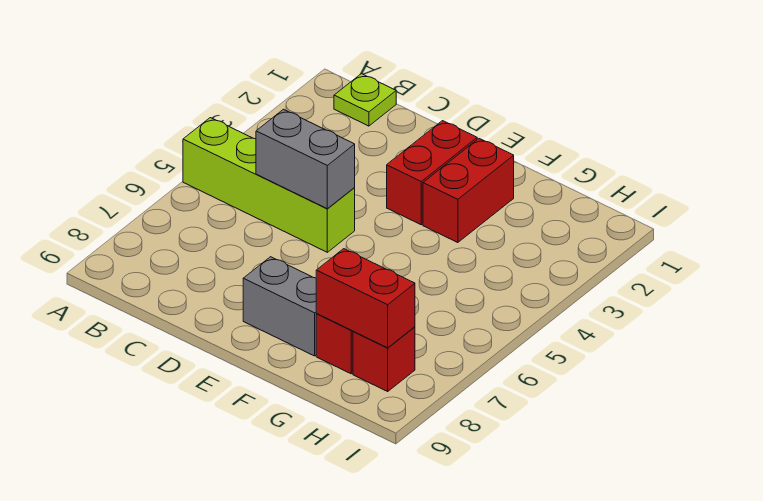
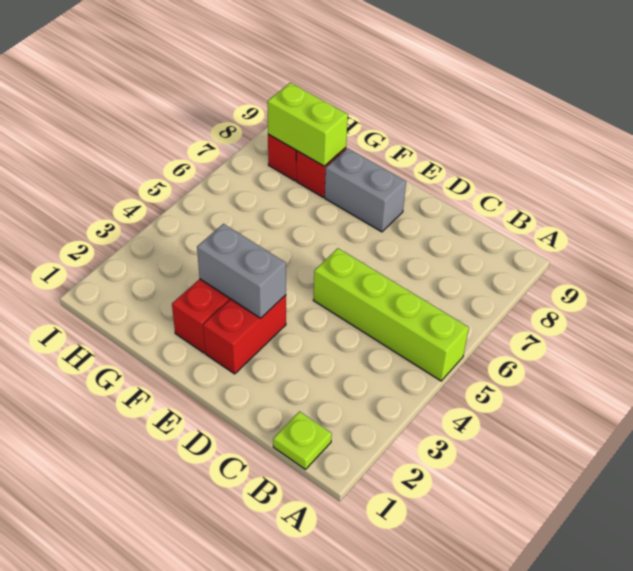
grey 1x2 brick [256,109,355,209] -> grey 1x2 brick moved to [197,224,286,318]
red 1x2 brick [316,249,415,348] -> lime 1x2 brick [267,83,348,166]

